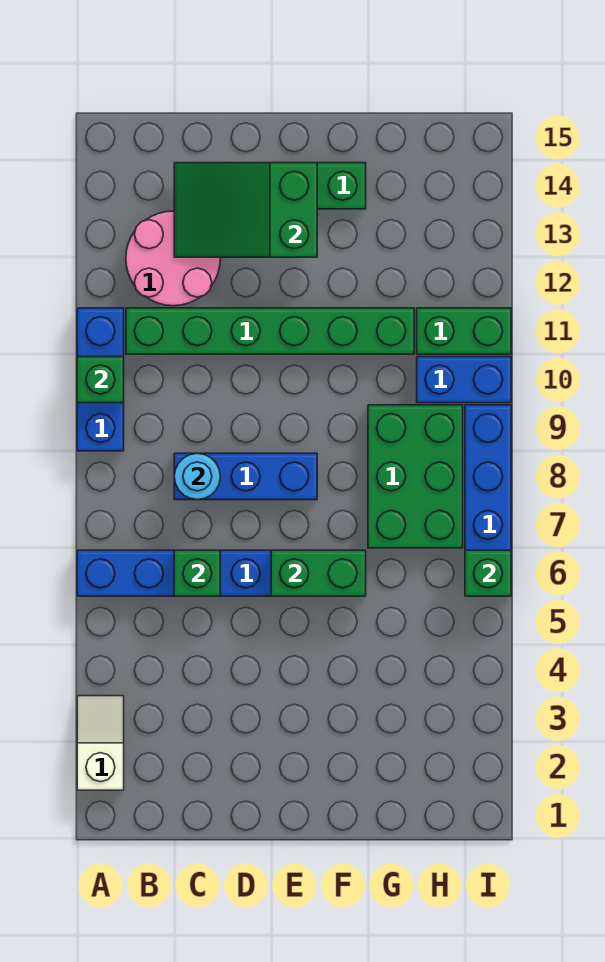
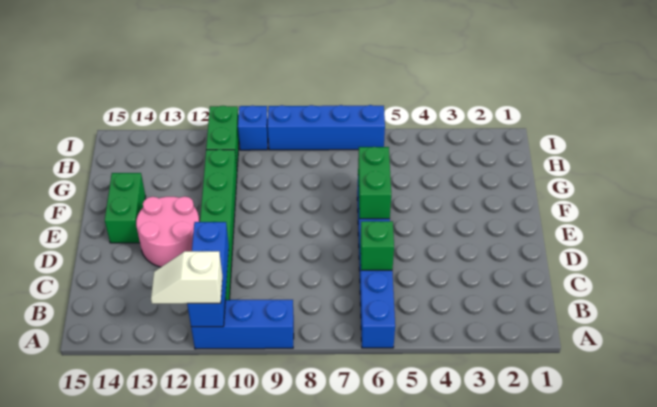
white 1x2 slope [77,696,124,790] -> white 1x2 slope moved to [151,251,222,304]
green 1x1 brick [77,357,124,403] -> none
pink 2x2 round brick [126,211,220,306] -> pink 2x2 round brick moved to [136,196,199,267]
blue 1x3 brick [174,453,317,500] -> blue 1x3 brick moved to [187,222,229,327]
cyan 1x1 round brick [174,453,220,500] -> none
green 2x3 slope [174,163,317,257] -> none
green 2x3 brick [368,405,463,548] -> none
blue 1x2 brick [417,357,511,403] -> blue 1x1 brick [238,106,268,150]
green 1x1 brick [465,550,511,596] -> none

